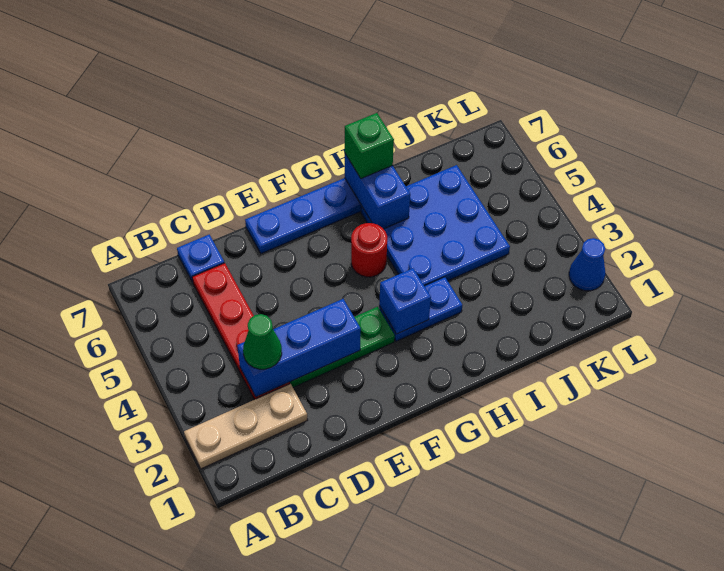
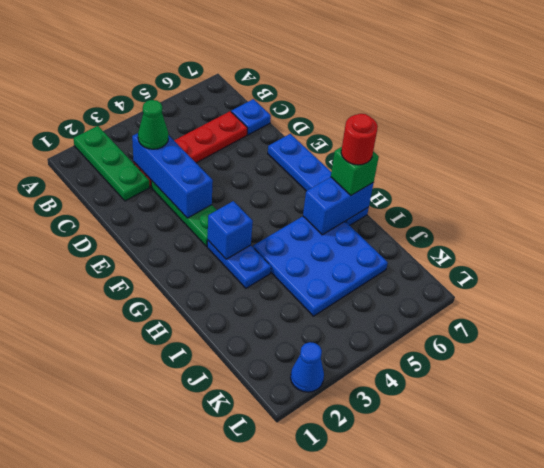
tan 1x3 plate [184,384,307,469] -> green 1x3 plate [74,126,149,201]
red 1x1 round brick [351,223,387,277] -> red 1x1 round brick moved to [341,114,378,165]

